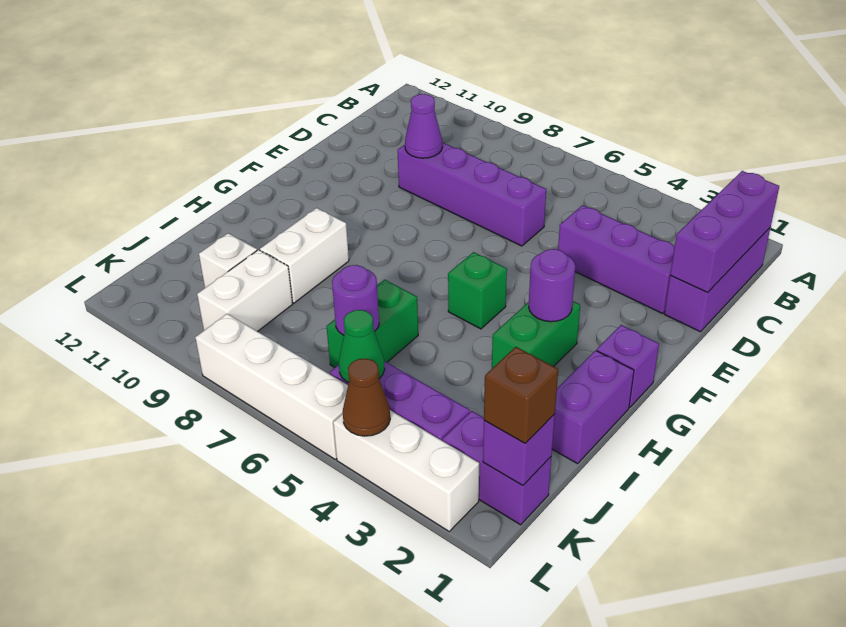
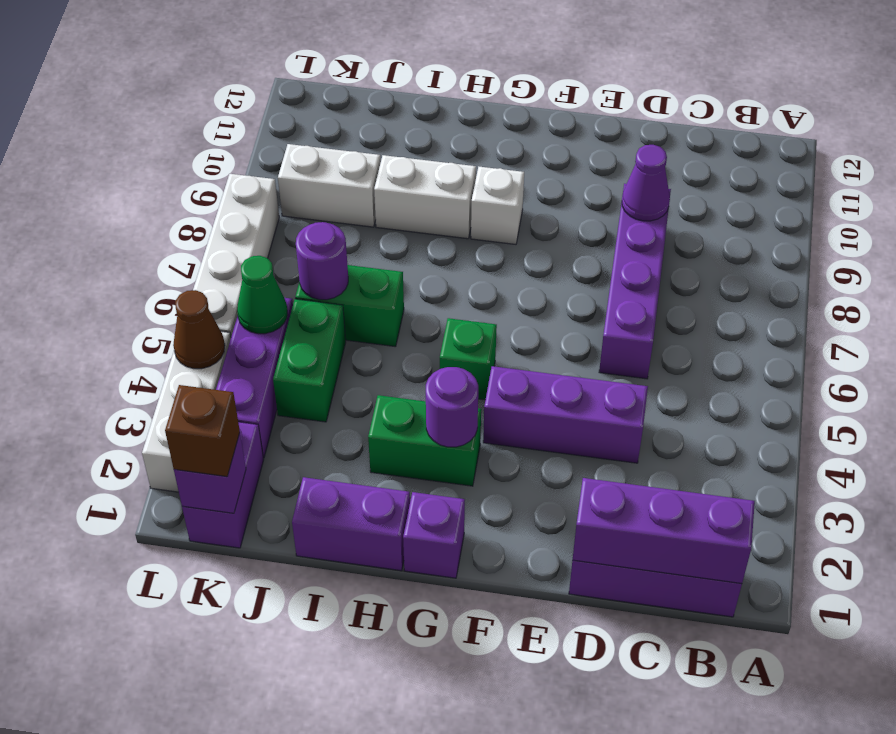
purple 1x3 brick [558,205,675,314] -> purple 1x3 brick turned to [483,366,648,463]
none -> green 1x2 brick [273,299,346,422]
white 1x1 brick [199,233,257,288] -> white 1x1 brick moved to [471,167,524,244]

